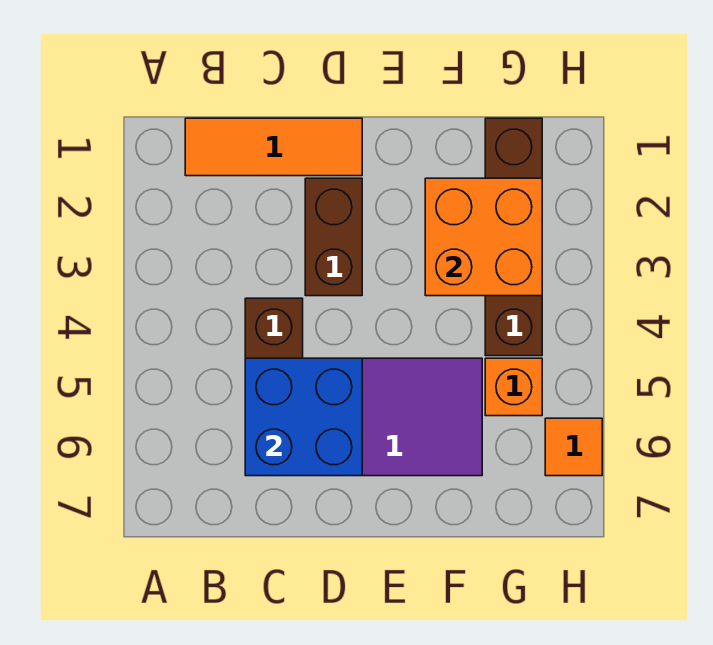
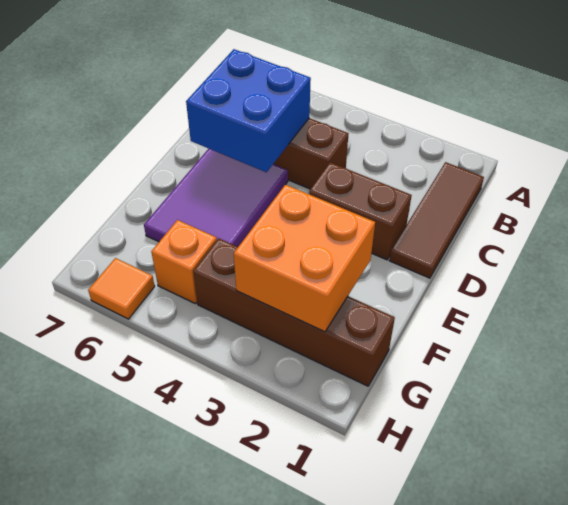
orange 1x3 tile [185,118,362,176] -> brown 1x3 tile [389,162,484,278]

